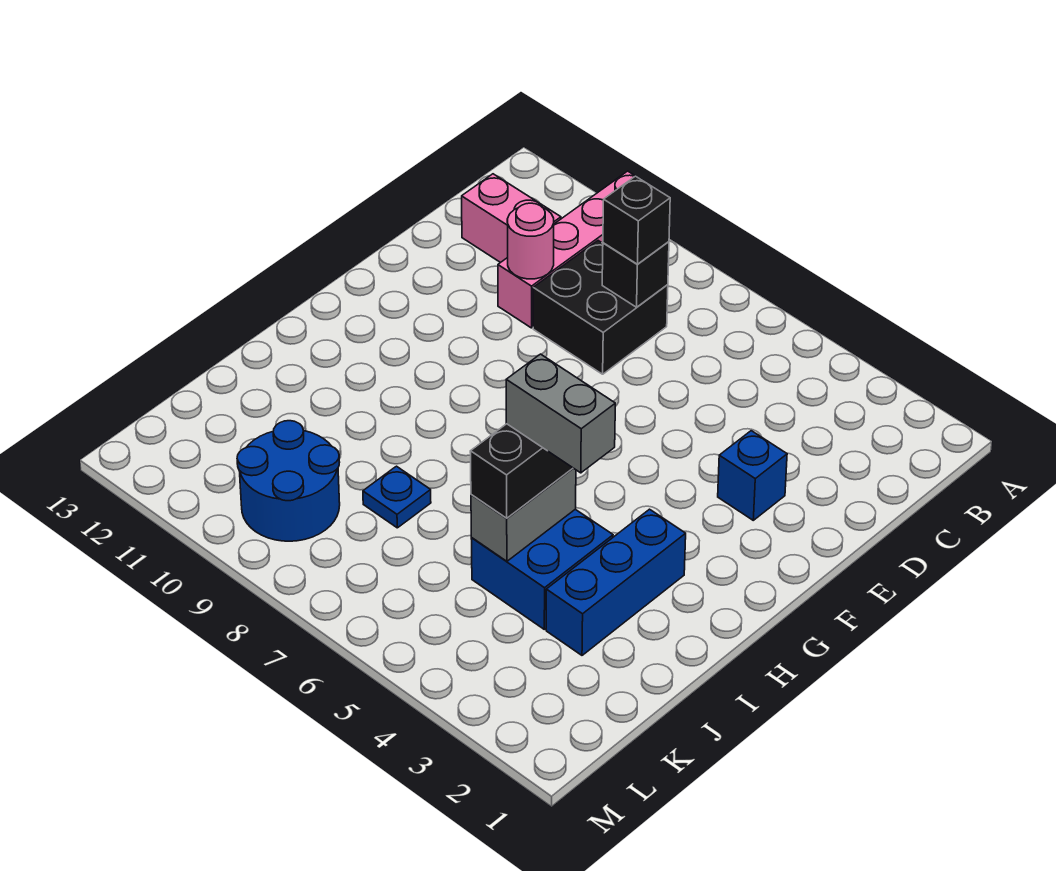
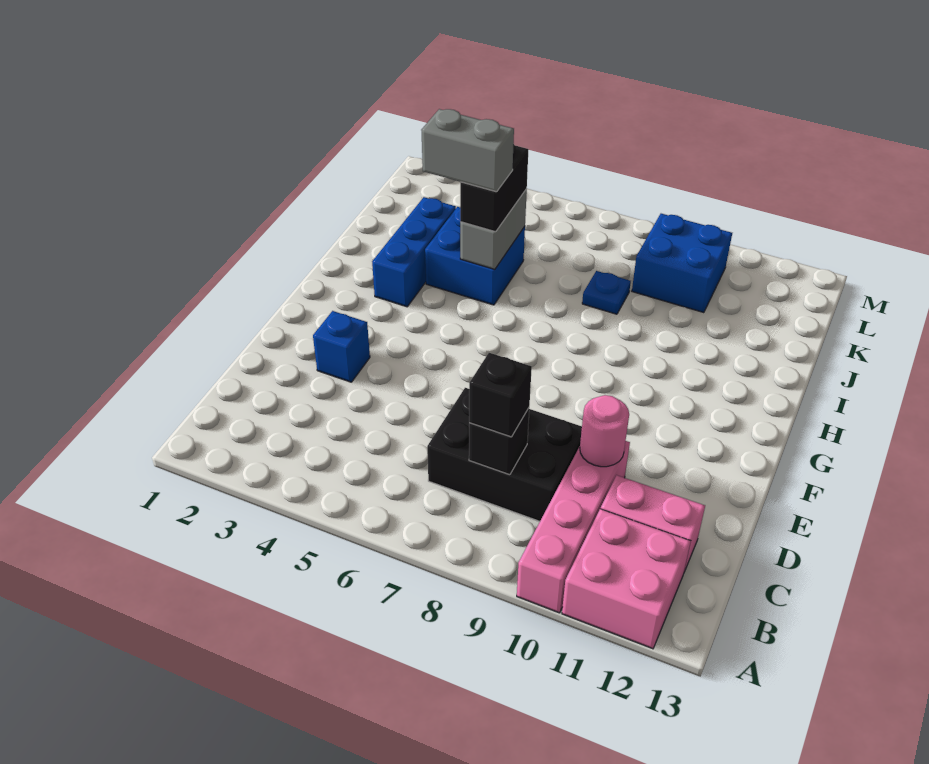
none -> pink 2x2 brick [562,509,691,649]
black 2x2 brick [533,241,668,374] -> black 2x3 brick [427,388,582,521]
blue 2x2 round brick [237,421,340,541] -> blue 2x2 brick [632,214,732,313]

